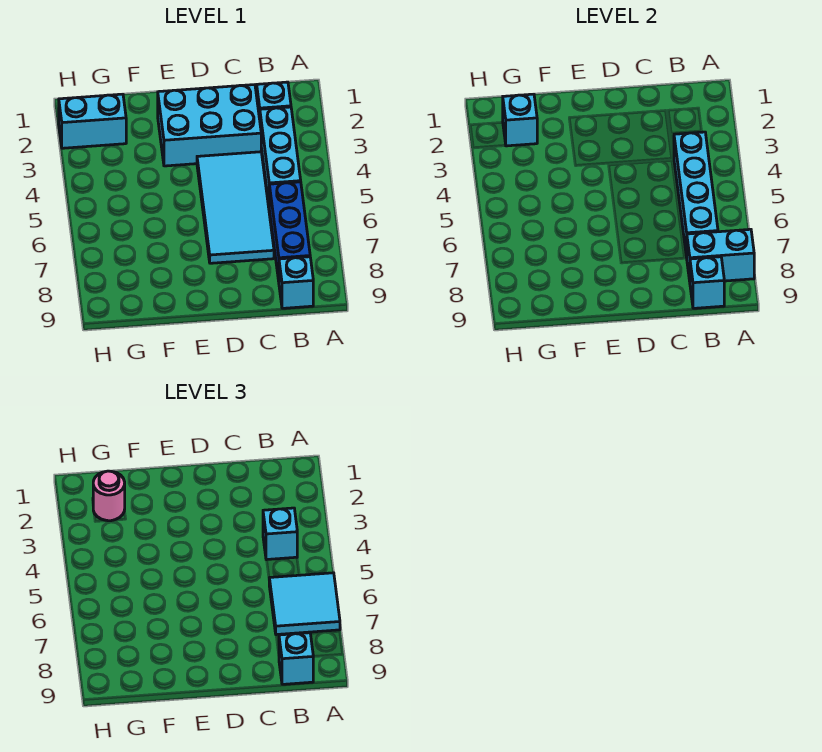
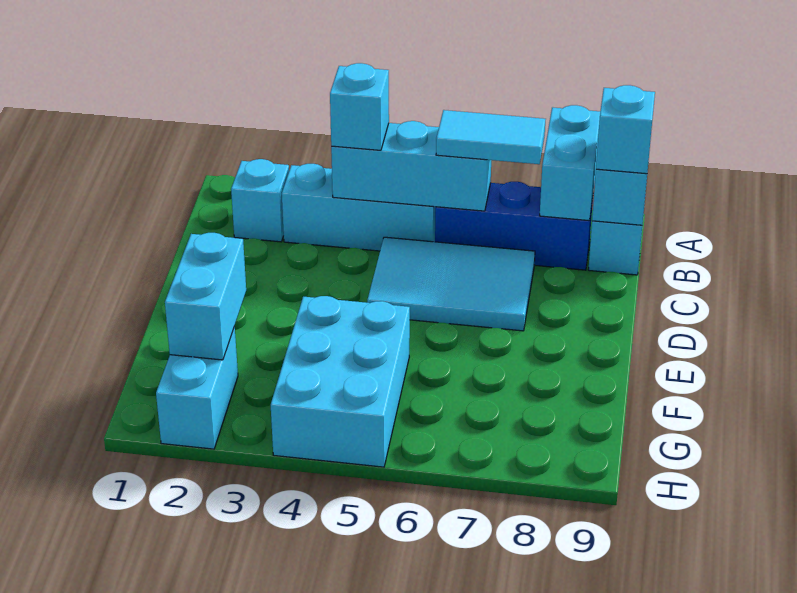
cyan 2x2 tile [269,573,340,635] -> cyan 1x2 tile [436,110,545,164]
cyan 1x4 brick [674,132,718,257] -> cyan 1x3 brick [331,121,491,211]
cyan 2x3 brick [158,85,261,166] -> cyan 2x3 brick moved to [271,296,410,467]
cyan 2x4 tile [197,152,274,263] -> cyan 2x3 tile [367,237,535,331]
cyan 1x1 brick [503,94,537,146] -> cyan 1x2 brick [165,233,246,360]
pink 1x1 round brick [93,471,125,521] -> none

